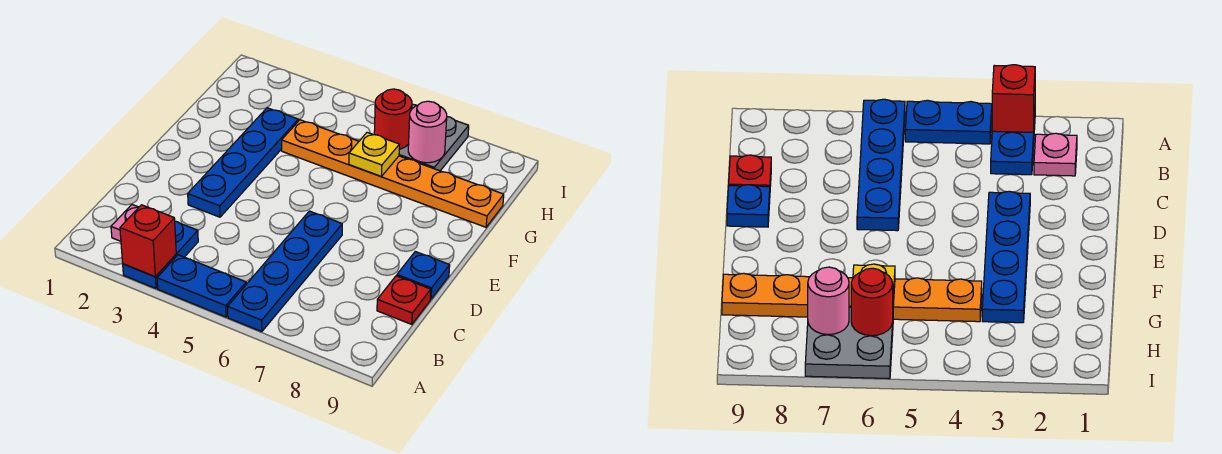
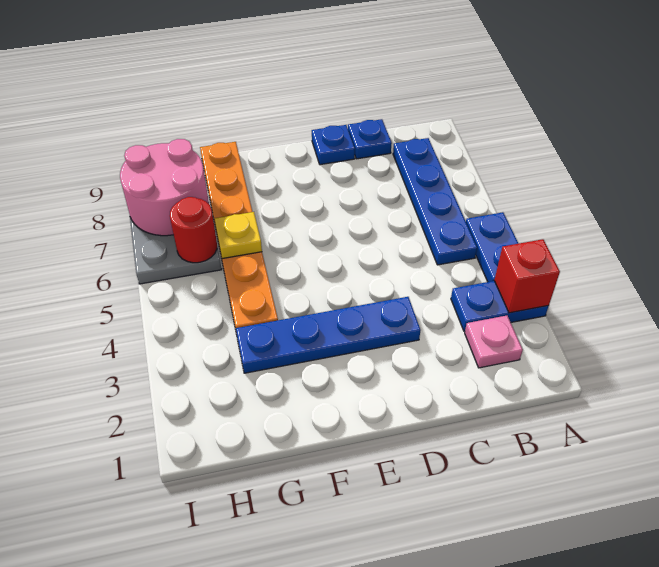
blue 1x4 plate [228,211,342,332] -> blue 1x4 plate turned to [393,138,477,265]
red 1x1 plate [377,276,431,324] -> blue 1x1 plate [348,119,392,159]
pink 1x1 round brick [408,101,447,163] -> pink 2x2 round brick [120,139,209,236]

